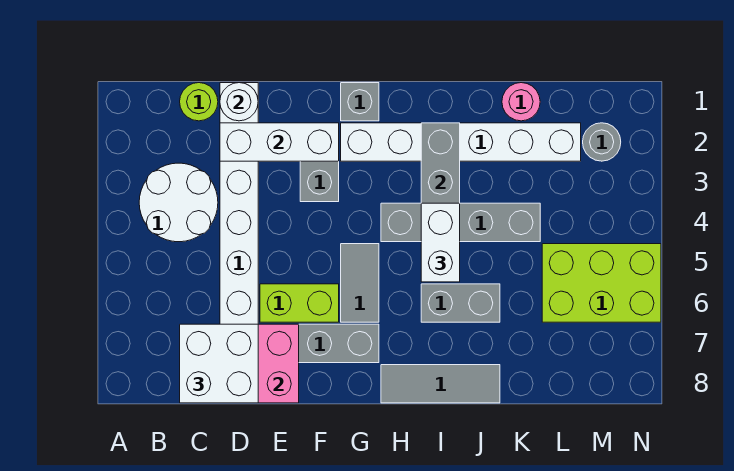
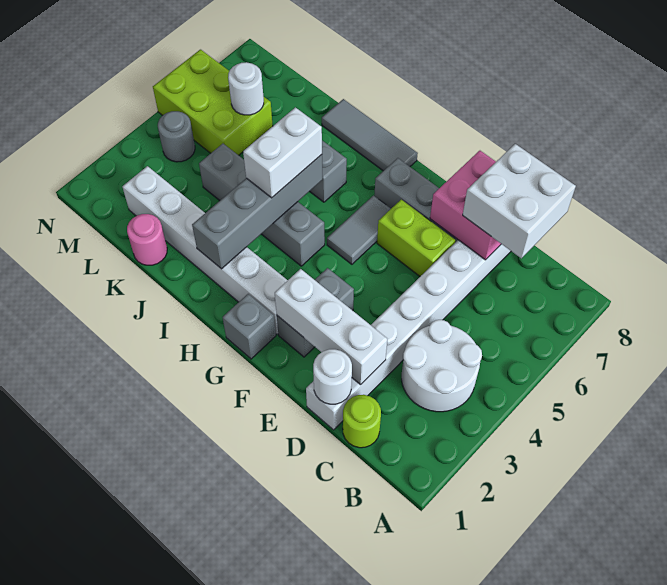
none -> white 1x1 round brick [228,62,264,115]
grey 1x1 round brick [583,123,621,161] -> grey 1x1 round brick moved to [158,111,195,162]

